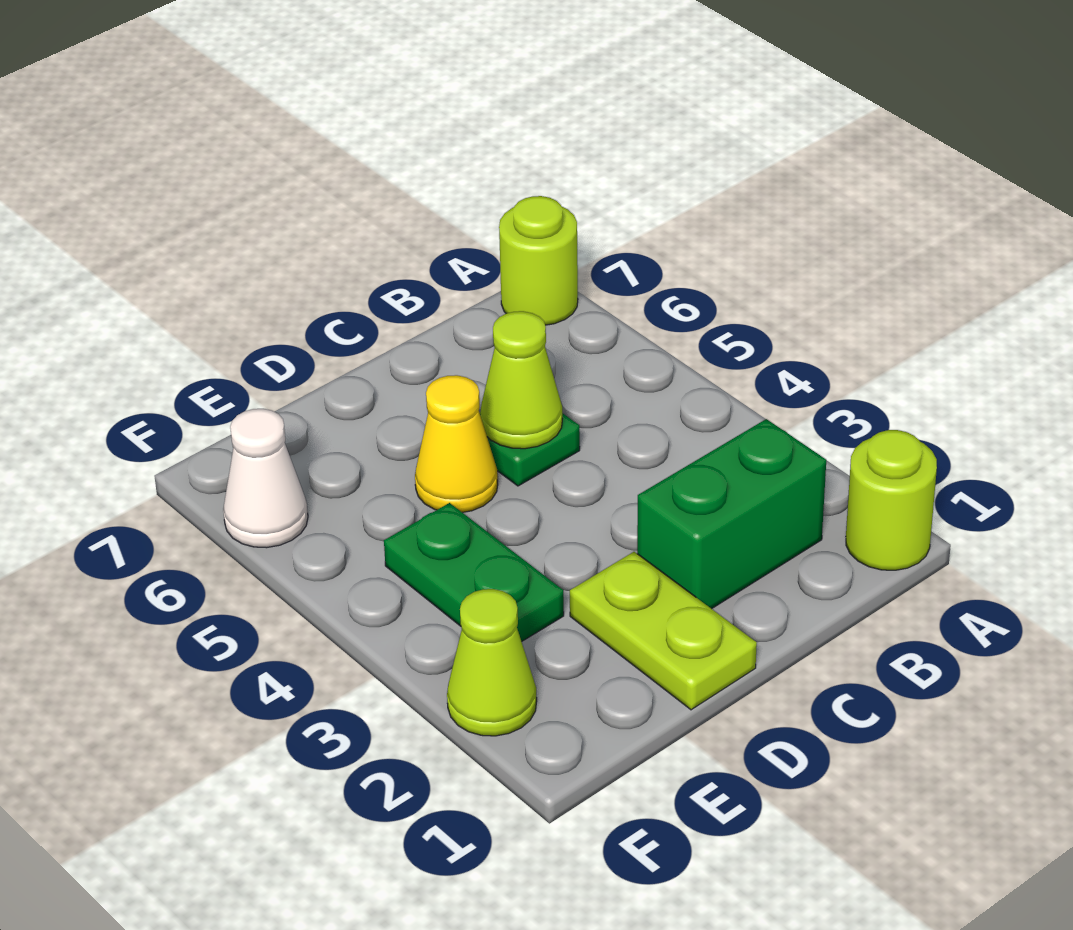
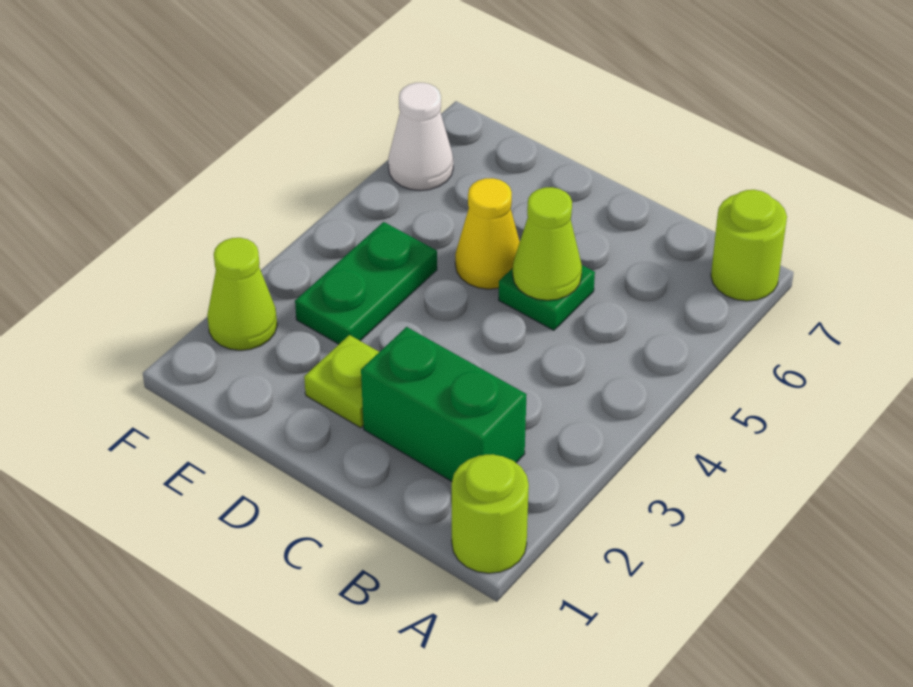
lime 1x2 plate [570,552,757,710] -> lime 1x1 plate [304,335,379,428]

